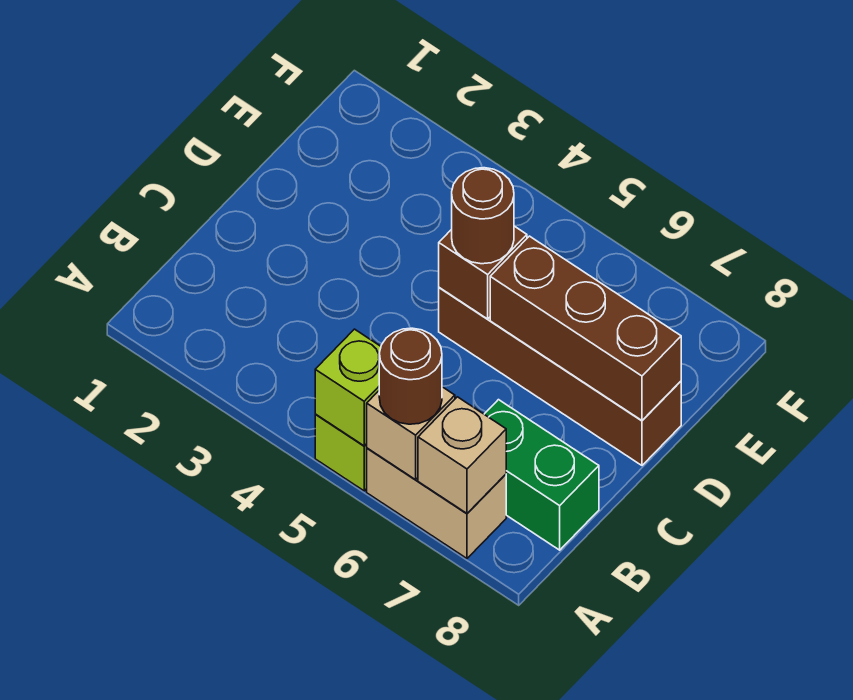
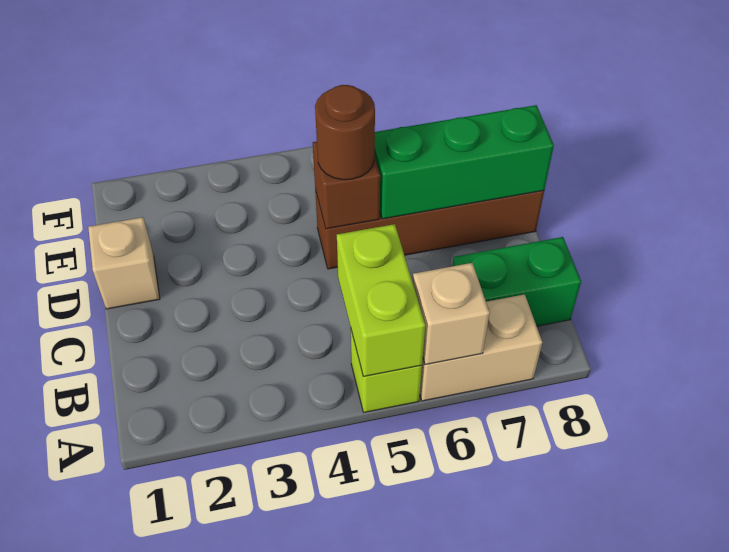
lime 1x1 brick [315,329,381,446] -> lime 1x2 brick [337,224,425,377]
brown 1x1 round brick [379,328,442,424] -> none
tan 1x1 brick [418,397,506,513] -> tan 1x1 brick moved to [88,217,160,309]
brown 1x3 brick [490,236,681,420] -> green 1x3 brick [374,105,554,219]

